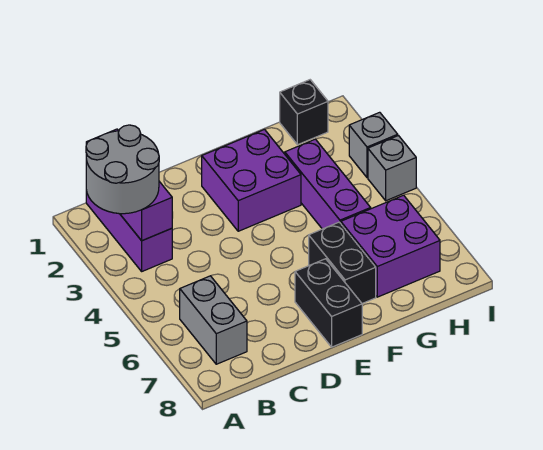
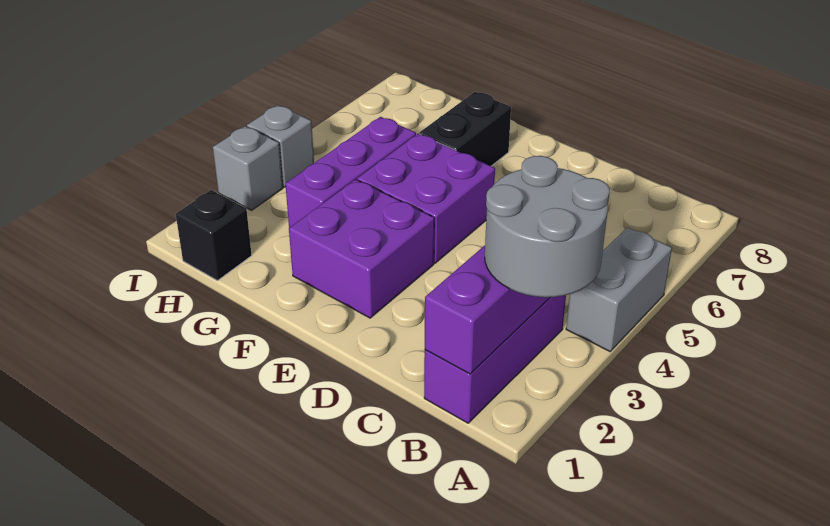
grey 1x2 brick [180,276,247,364] -> grey 1x2 brick moved to [566,227,672,351]
black 1x2 brick [295,259,362,347] -> none
purple 2x2 brick [341,195,440,297] -> purple 2x2 brick moved to [357,134,495,263]

